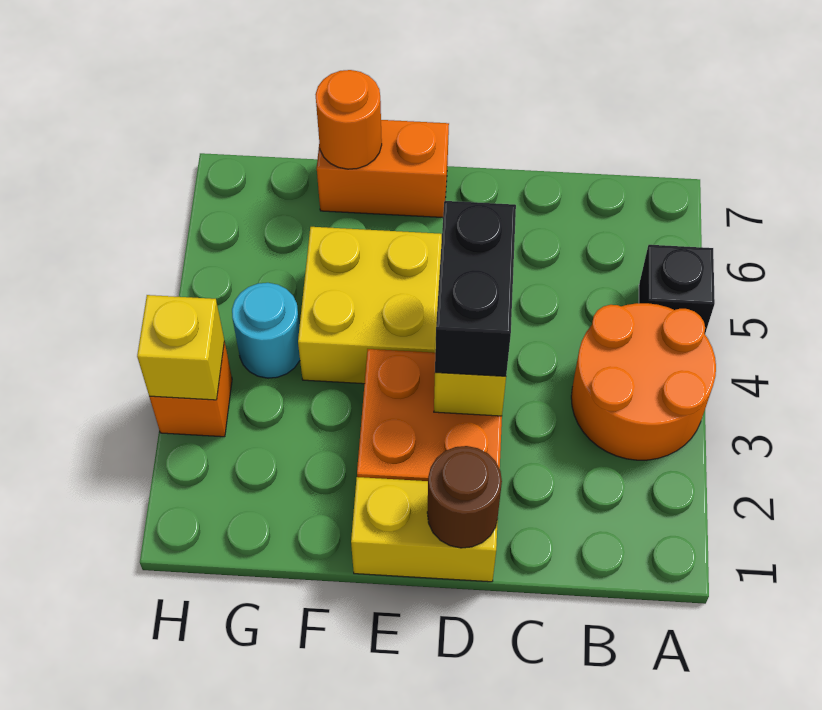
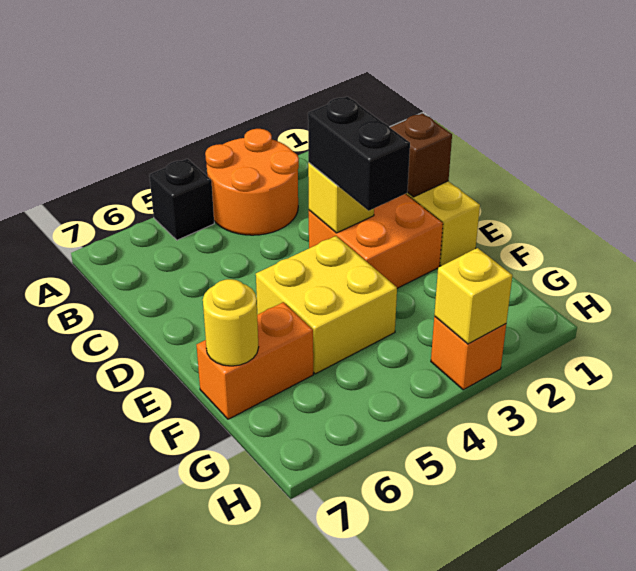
brown 1x1 round brick [427,446,502,548] -> brown 1x1 brick [390,113,452,197]
black 1x2 brick [435,201,516,376] -> black 1x2 brick turned to [308,96,410,211]
orange 1x2 brick [317,120,449,218] -> orange 1x2 brick turned to [197,302,313,419]
orange 1x1 round brick [315,70,382,169] -> yellow 1x1 round brick [203,279,259,366]
cyan 1x1 round brick [232,283,300,378] -> none

